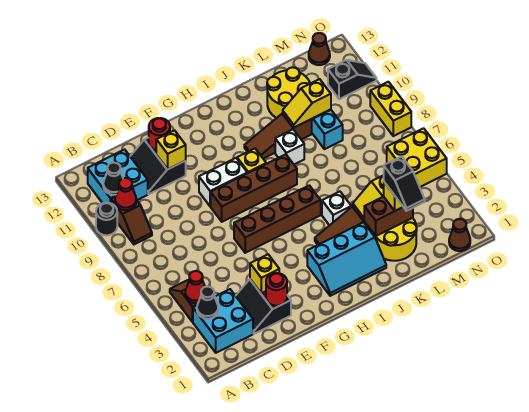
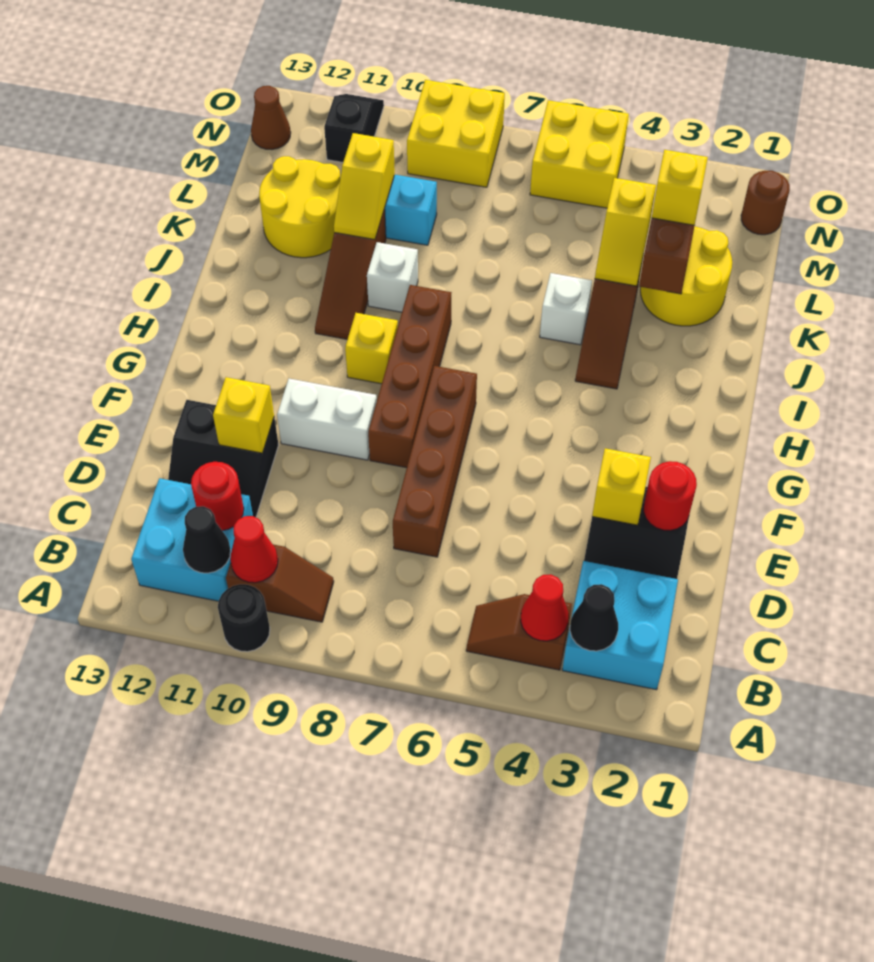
red 1x1 round brick [149,118,170,150] -> red 1x1 round brick moved to [191,462,244,531]
brown 1x4 brick [234,185,321,253] -> brown 1x4 brick moved to [393,366,477,557]
white 1x2 brick [199,158,247,206] -> white 1x2 brick turned to [277,378,377,460]
cyan 2x3 slope [307,222,386,296] -> none
black 1x2 slope [384,156,425,211] -> none
brown 1x1 cone [449,219,470,251] -> brown 1x1 round brick [741,171,790,235]
yellow 1x2 brick [370,82,411,136] -> yellow 2x2 brick [407,80,505,187]

